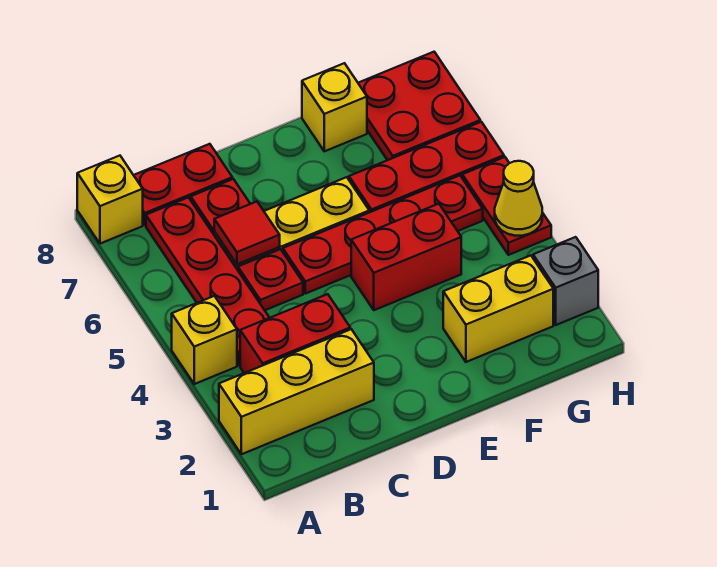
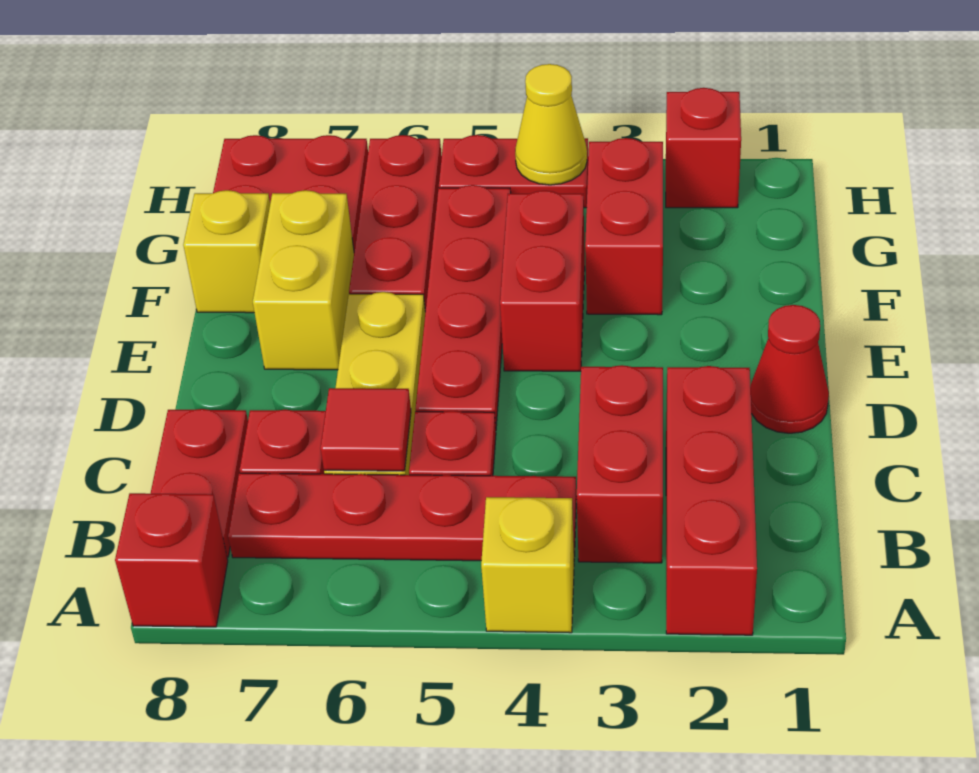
yellow 1x3 brick [219,329,374,454] -> red 1x3 brick [666,366,757,635]
yellow 1x1 brick [77,156,143,244] -> red 1x1 brick [115,493,228,627]
none -> red 1x1 cone [750,305,829,433]
yellow 1x2 brick [443,255,553,362] -> yellow 1x2 brick moved to [253,190,354,370]
none -> red 1x2 brick [585,138,663,315]
grey 1x1 brick [533,237,598,325] -> red 1x1 brick [666,88,741,208]

